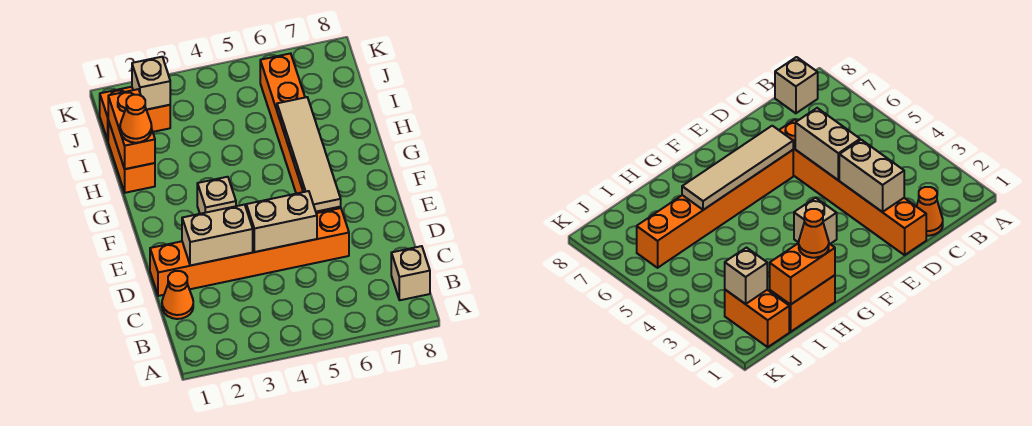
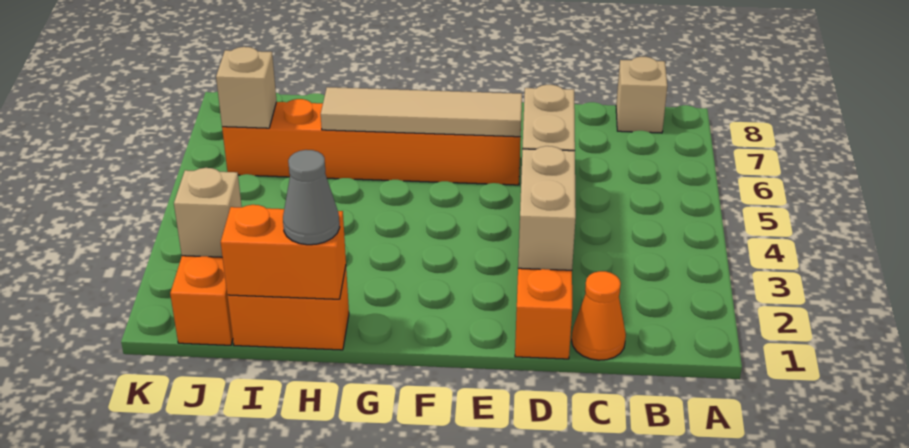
tan 1x1 brick [197,177,236,214] -> tan 1x1 brick moved to [216,47,277,128]
orange 1x1 cone [120,95,152,143] -> grey 1x1 cone [283,150,340,245]

